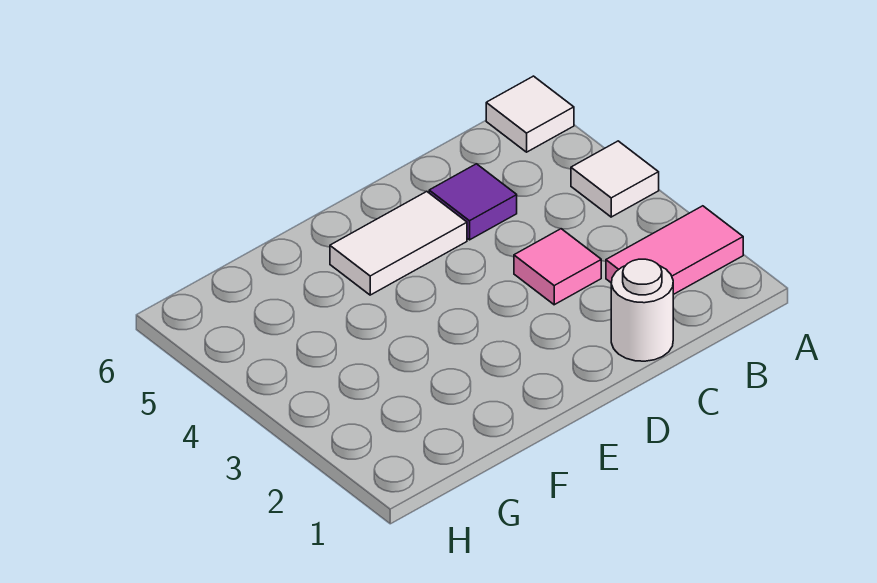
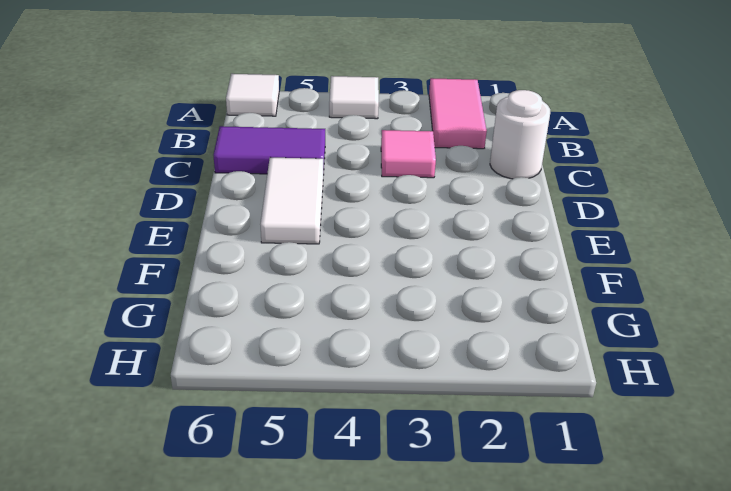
purple 1x1 tile [429,164,517,240] -> purple 1x2 tile [213,126,325,175]

